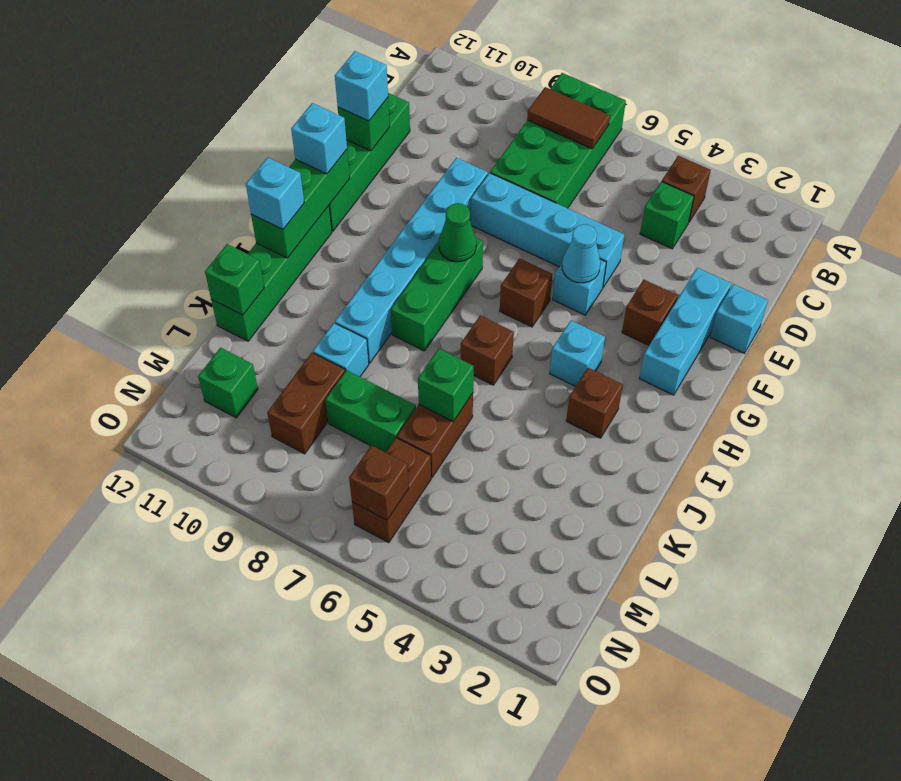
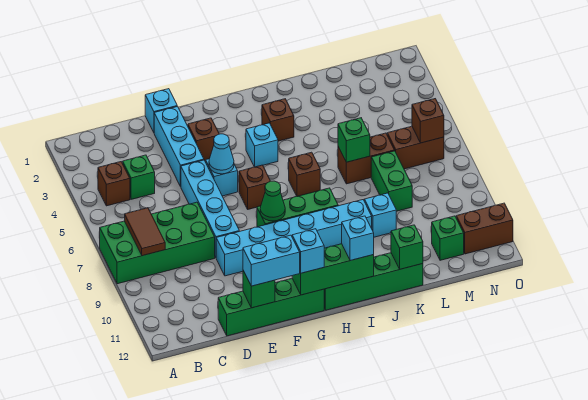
cyan 1x3 brick [639,268,731,395] -> cyan 1x3 brick turned to [154,107,204,187]
cyan 1x1 brick [335,51,388,121] -> cyan 1x2 brick [243,235,300,286]
brown 1x2 brick [267,353,345,454] -> brown 1x2 brick moved to [456,203,513,254]

